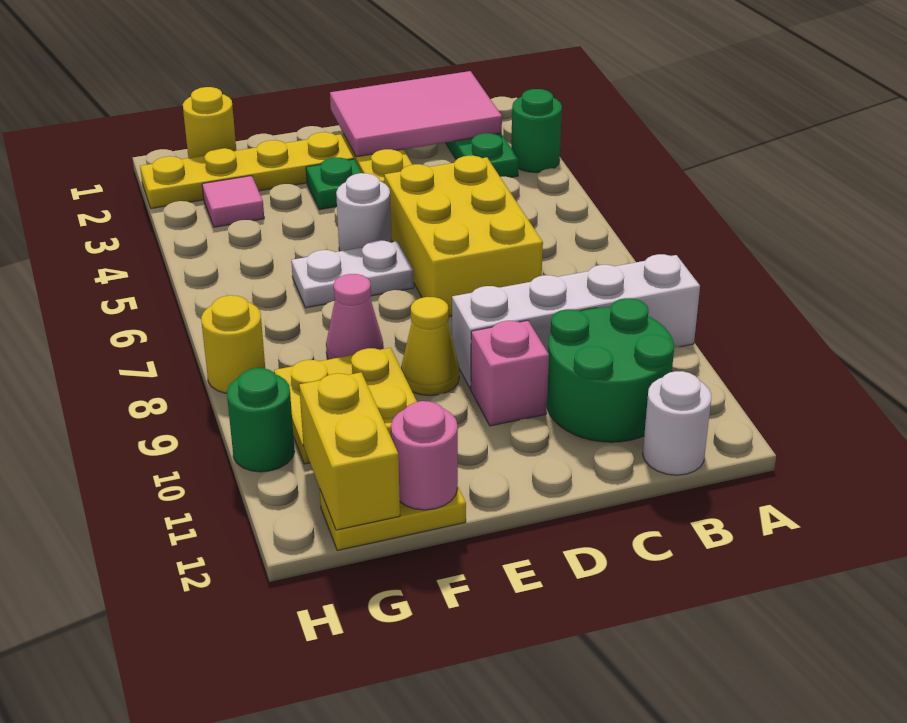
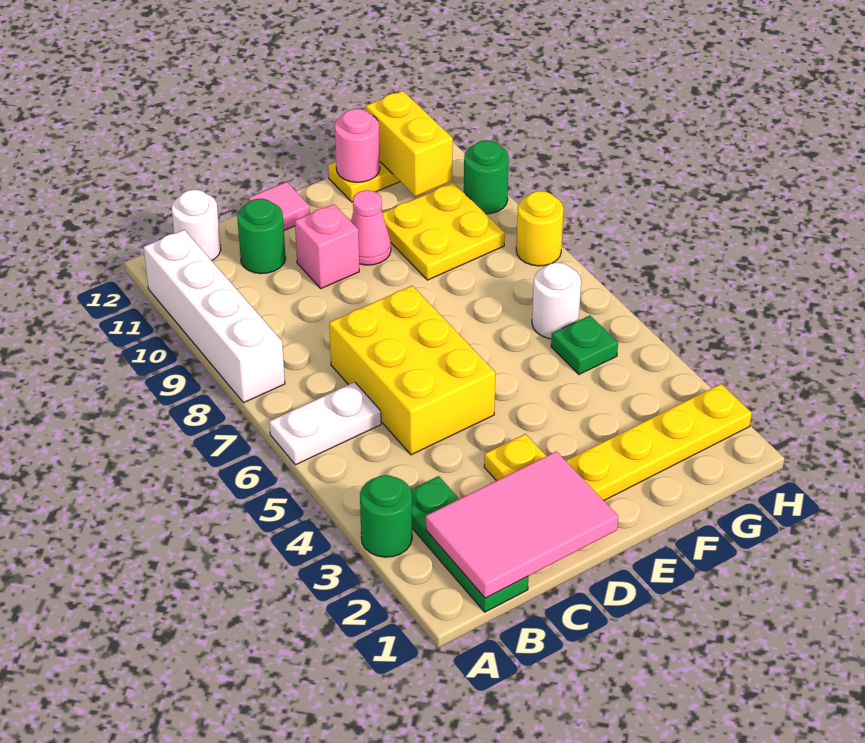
white 1x4 brick [452,254,700,388] -> white 1x4 brick turned to [144,230,285,403]
green 2x2 round brick [547,298,674,442] -> green 1x1 round brick [237,199,286,274]
green 1x1 plate [306,157,362,210] -> green 1x1 plate moved to [551,316,618,374]
white 1x1 round brick [336,173,391,251] -> white 1x1 round brick moved to [532,263,581,339]
white 1x2 plate [291,240,414,308] -> white 1x2 plate moved to [269,382,381,465]
yellow 1x1 cone [401,297,459,396] -> none
pink 1x1 cone [326,274,384,360] -> pink 1x1 cone moved to [351,190,391,265]
yellow 1x1 round brick [183,87,236,158] -> none
pink 1x1 tile [202,176,264,227] -> pink 1x1 tile moved to [249,182,310,230]

